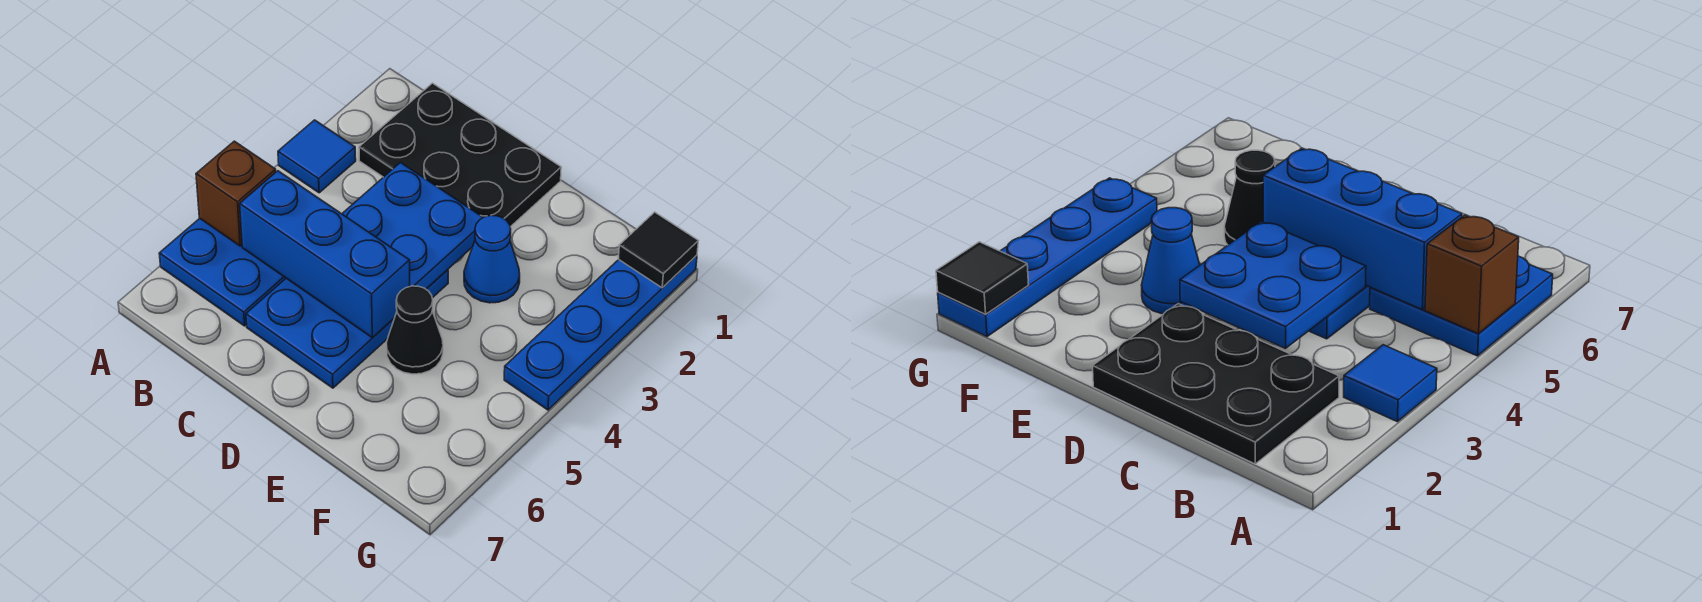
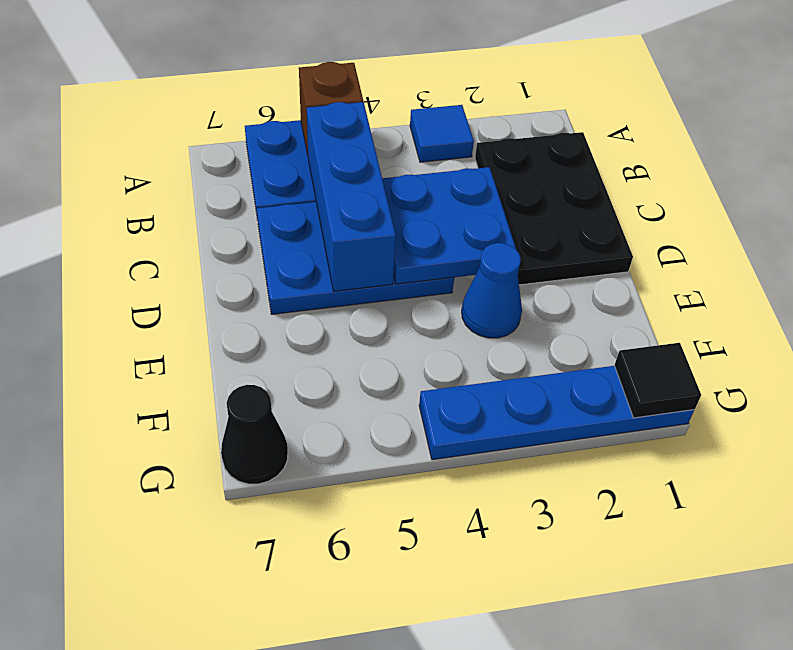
black 1x1 cone [386,286,443,374] -> black 1x1 cone moved to [221,385,288,484]

